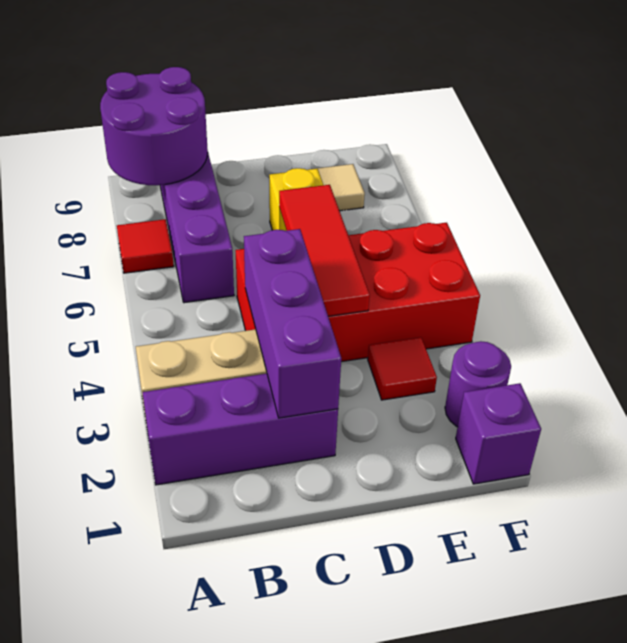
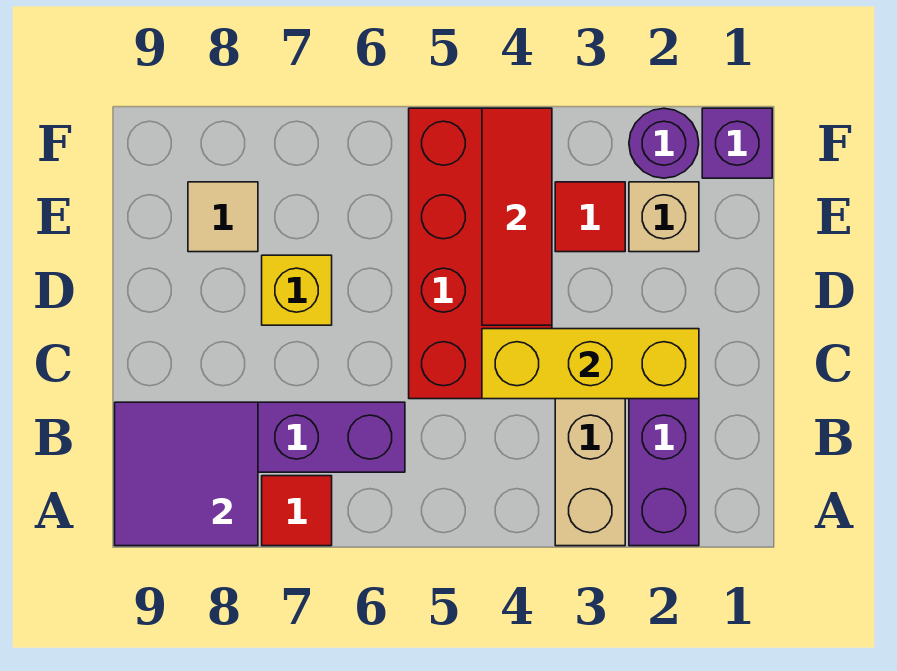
purple 2x2 round brick [100,67,208,185] -> purple 2x2 tile [115,402,258,546]
purple 1x3 brick [244,229,341,418] -> yellow 1x3 brick [482,329,699,399]
red 1x3 tile [279,185,370,316] -> red 1x3 tile turned to [482,108,552,325]
none -> tan 1x1 brick [629,182,699,252]

